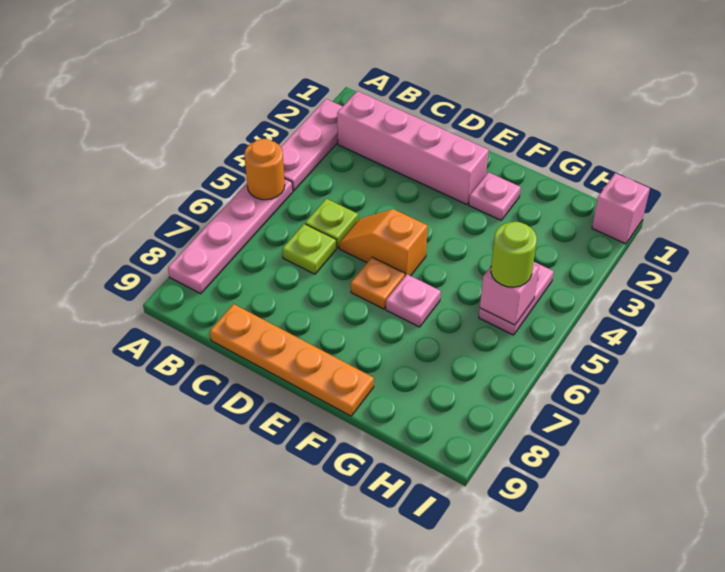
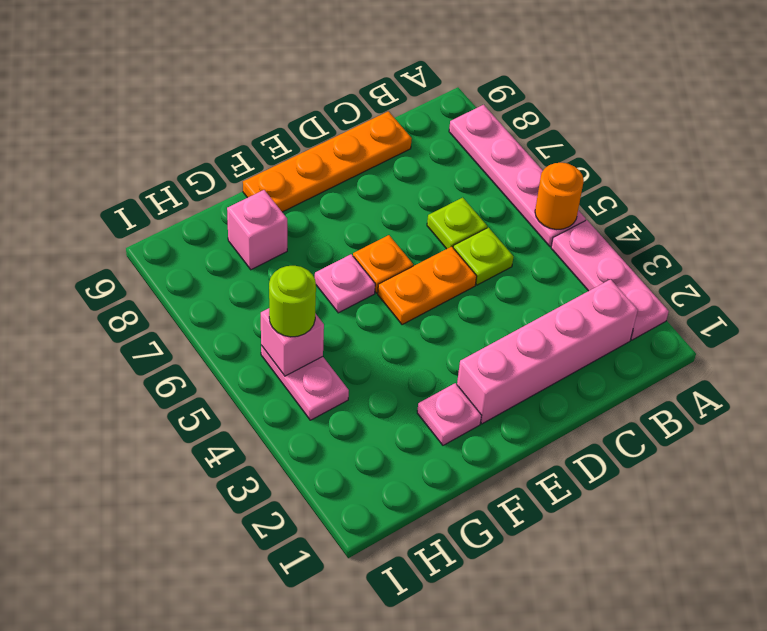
orange 1x2 slope [339,209,428,276] -> orange 1x2 plate [378,246,477,325]
pink 1x1 brick [592,173,650,244] -> pink 1x1 brick moved to [227,190,287,270]

